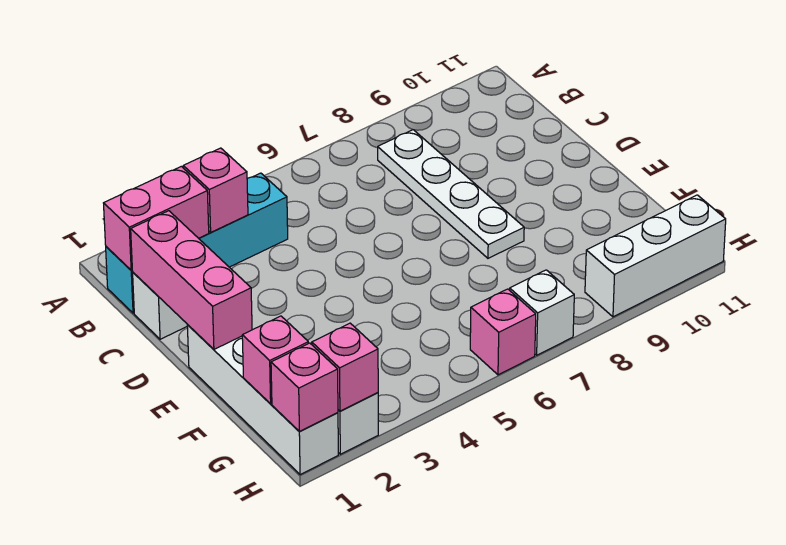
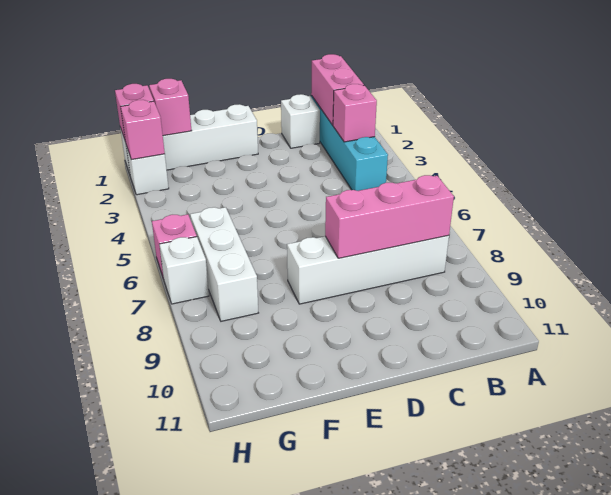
white 1x4 plate [378,130,524,258] -> white 1x4 brick [287,235,449,304]
pink 1x3 brick [131,211,252,349] -> pink 1x3 brick moved to [325,175,454,258]
white 1x3 brick [585,195,726,317] -> white 1x3 brick moved to [190,207,258,321]

